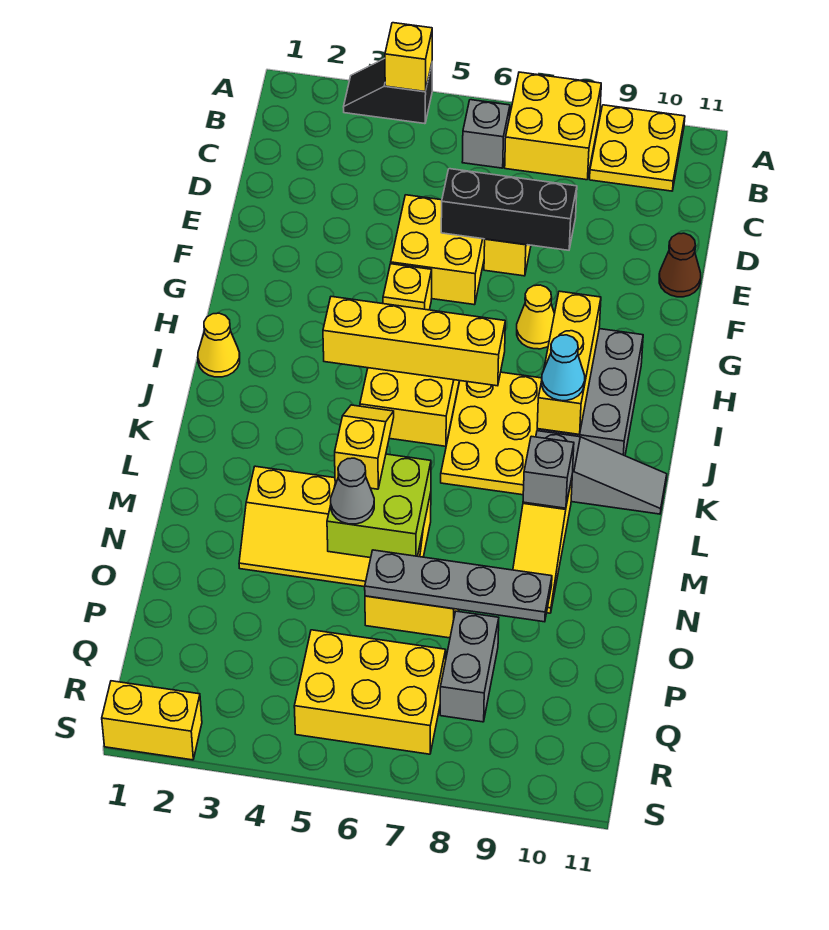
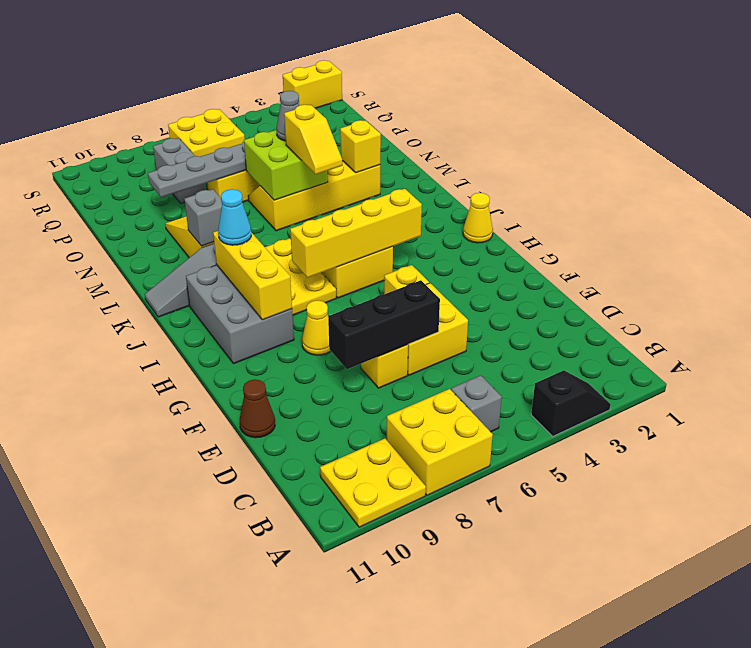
yellow 1x1 brick [385,23,432,92] -> yellow 1x1 brick moved to [340,120,381,173]
yellow 2x3 brick [294,630,446,754] -> yellow 2x2 brick [168,109,245,157]

